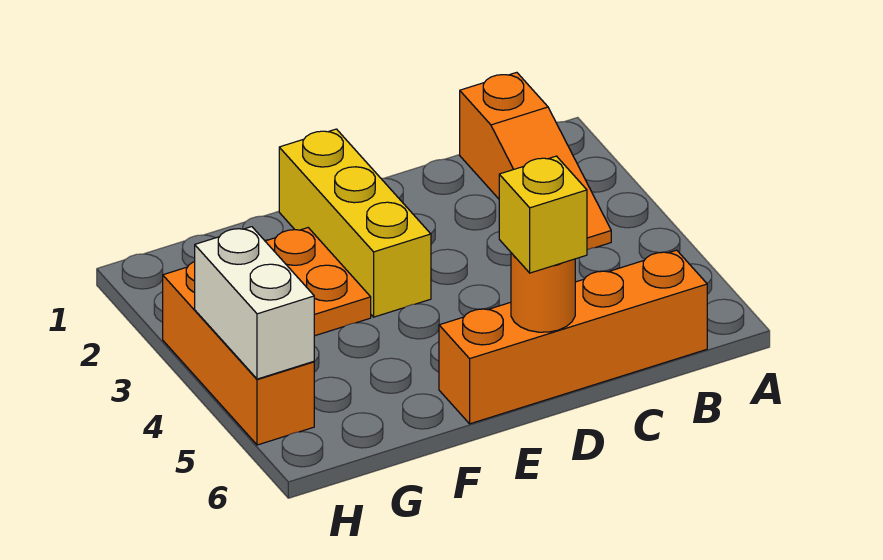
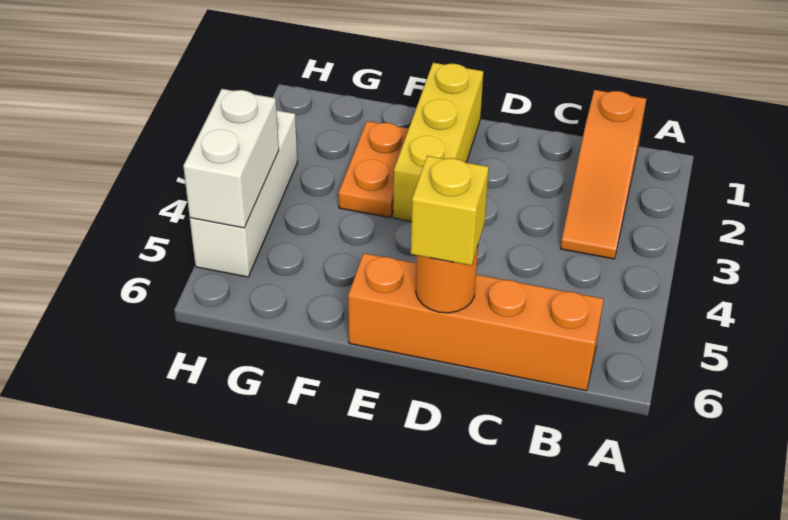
orange 1x3 brick [163,261,314,445] -> white 1x3 brick [190,110,298,277]

